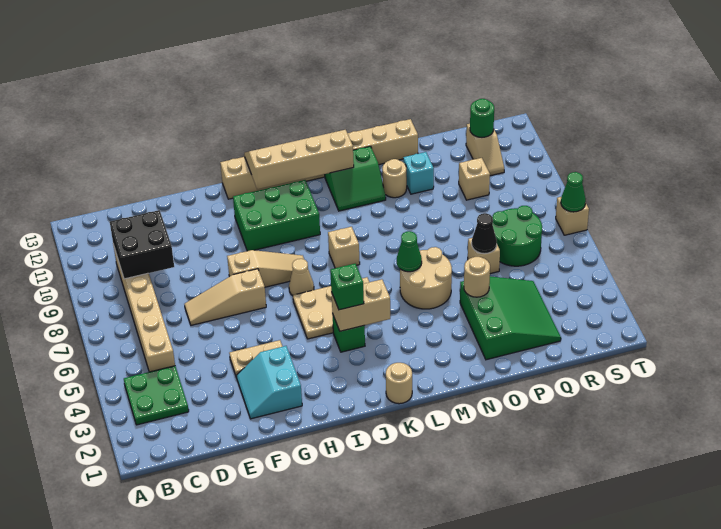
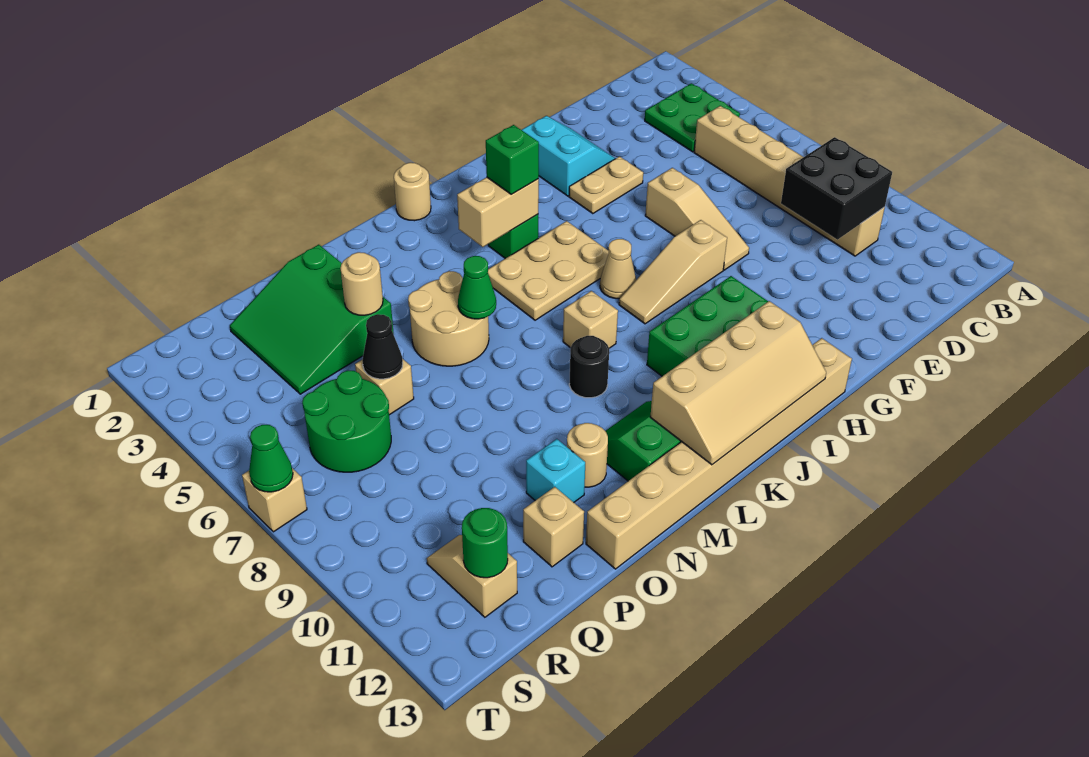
tan 1x3 slope [185,269,266,325] -> tan 1x3 slope turned to [645,168,749,270]
none -> black 1x1 round brick [569,336,609,398]
tan 1x1 brick [459,158,490,200] -> tan 1x1 brick moved to [523,487,584,567]

